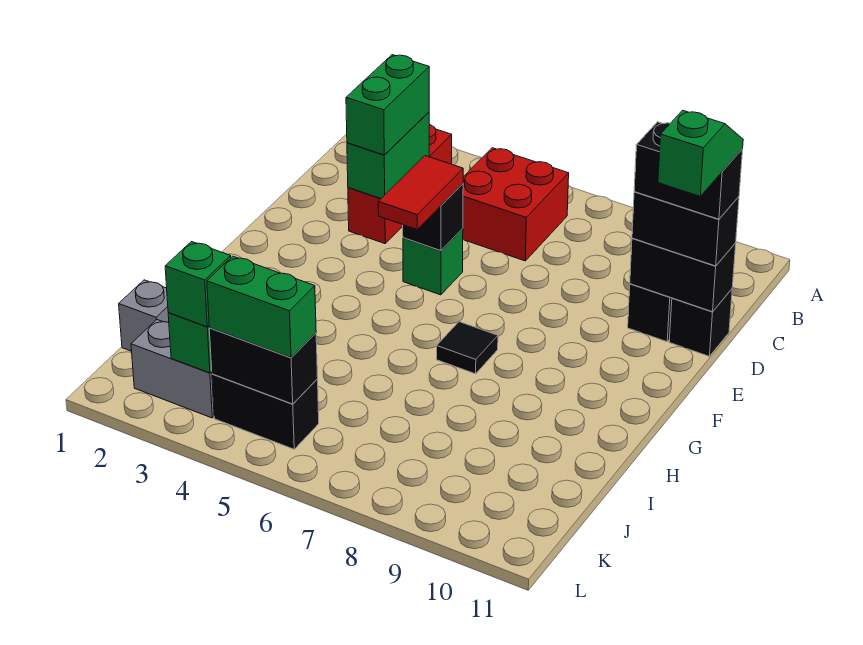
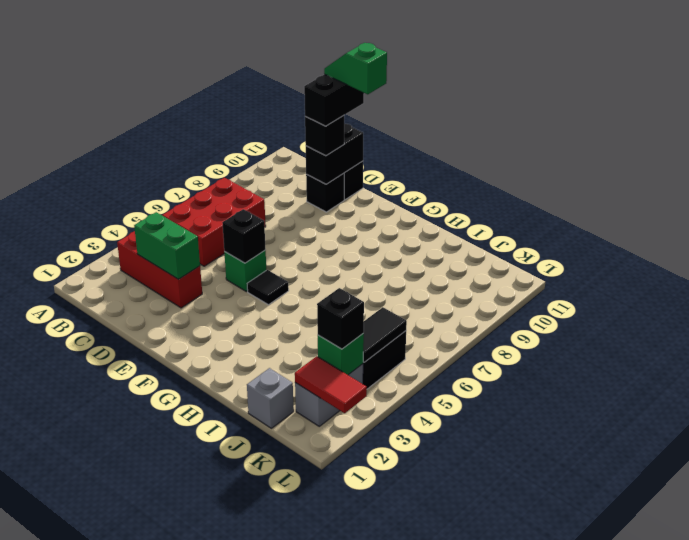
red 2x2 brick [463,148,569,261] -> red 2x3 brick [162,178,266,266]
green 1x2 brick [346,55,429,155] -> none
black 1x2 brick [632,192,739,266] -> black 1x1 brick [305,116,344,156]
red 1x2 tile [378,156,463,229] -> red 1x2 tile moved to [295,356,367,413]
black 1x1 tile [437,322,498,374] -> black 1x1 tile moved to [247,270,289,305]
green 1x1 brick [165,242,231,327] -> black 1x1 brick [317,288,364,349]
black 1x2 brick [209,328,318,404] -> black 1x2 tile [363,307,407,362]
green 1x2 brick [207,256,316,358] -> none

